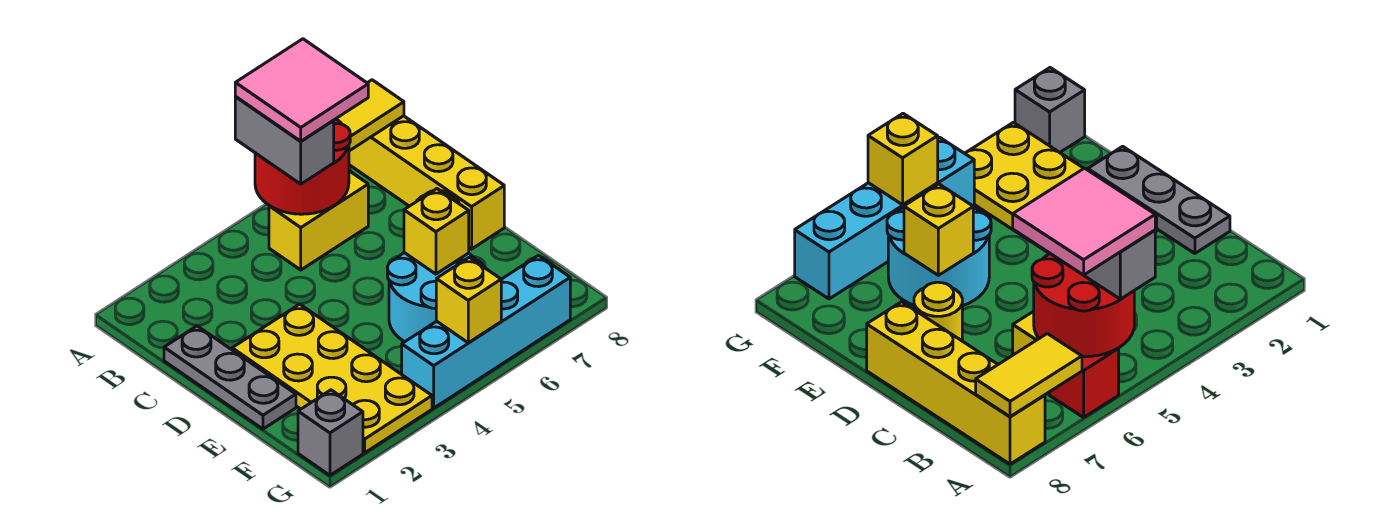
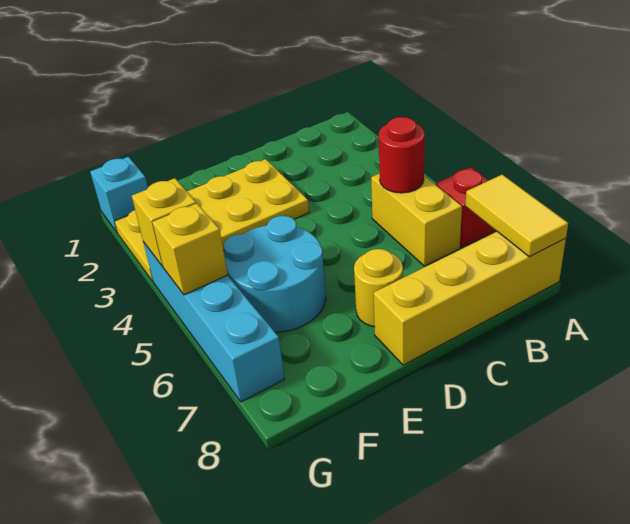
red 2x2 round brick [255,119,350,214] -> red 1x1 round brick [379,117,425,193]
grey 1x2 brick [235,97,334,184] -> none
pink 2x2 tile [235,39,368,141] -> none
grey 1x3 plate [164,326,296,429] -> none
yellow 1x1 brick [404,189,469,274] -> yellow 1x1 brick moved to [132,178,196,266]
grey 1x1 brick [298,390,363,475] -> cyan 1x1 brick [90,157,148,232]

